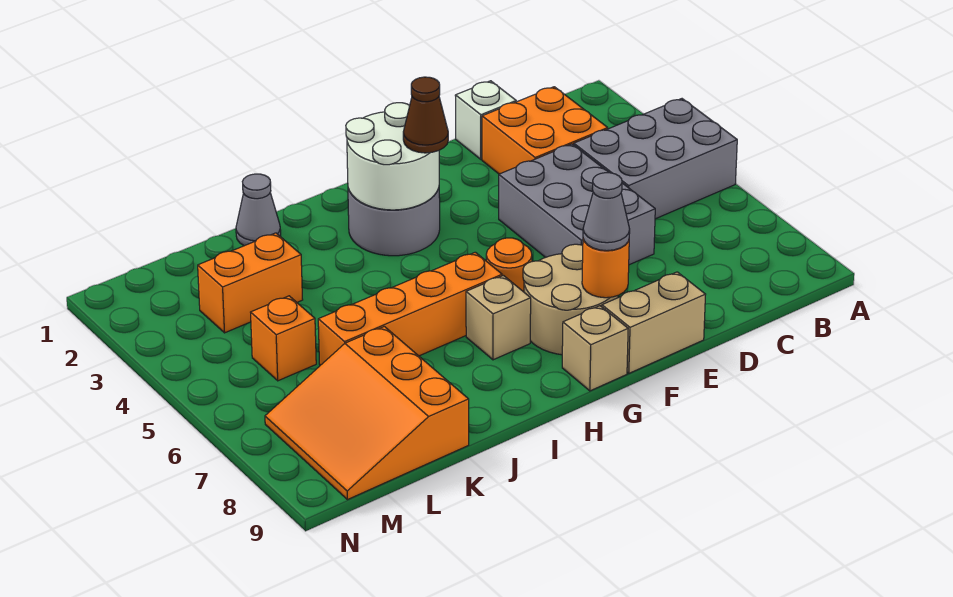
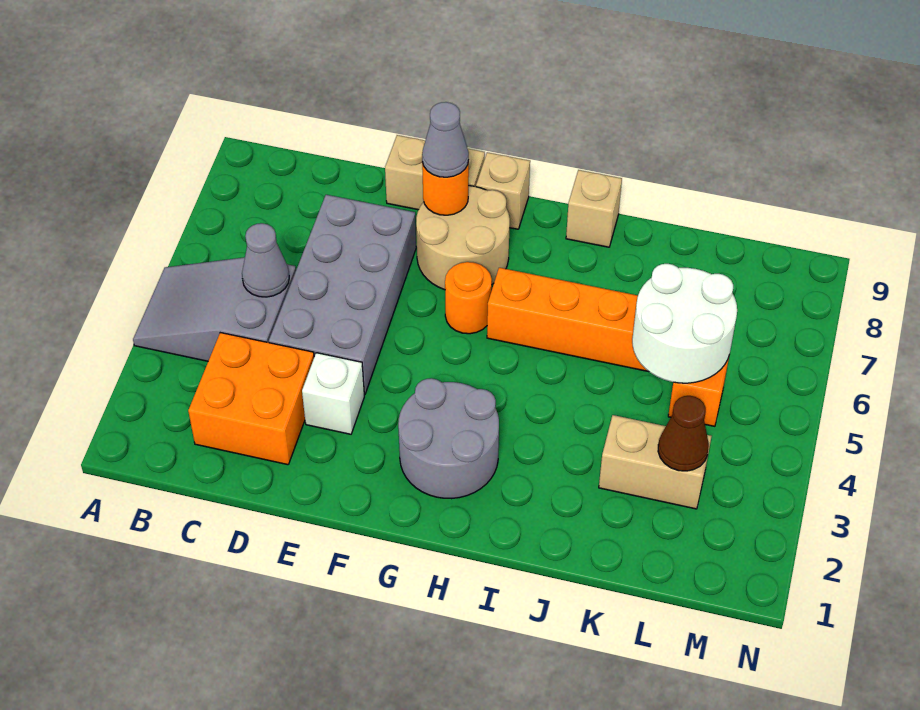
grey 2x3 brick [574,99,737,219] -> grey 2x3 slope [133,257,296,361]
white 1x1 brick [455,81,516,159] -> white 1x1 brick moved to [302,353,364,434]
grey 2x3 brick [499,144,655,265] -> grey 2x4 brick [269,195,416,395]
white 2x2 round brick [346,103,439,210] -> white 2x2 round brick moved to [632,264,737,383]
brown 1x1 cone [403,77,448,153] -> brown 1x1 cone moved to [658,396,709,471]
tan 1x1 brick [466,276,531,360] -> tan 1x1 brick moved to [566,170,622,247]
grey 1x1 cone [236,174,281,246] -> grey 1x1 cone moved to [242,223,289,297]
orange 1x2 brick [198,233,303,333] -> tan 1x2 brick [599,415,712,509]
orange 3x3 slope [265,326,469,500] -> none

